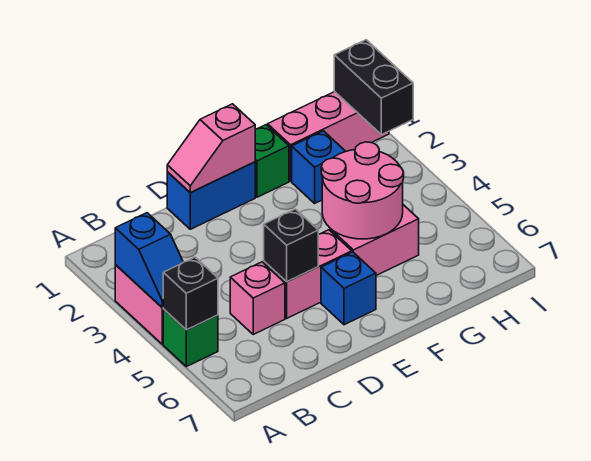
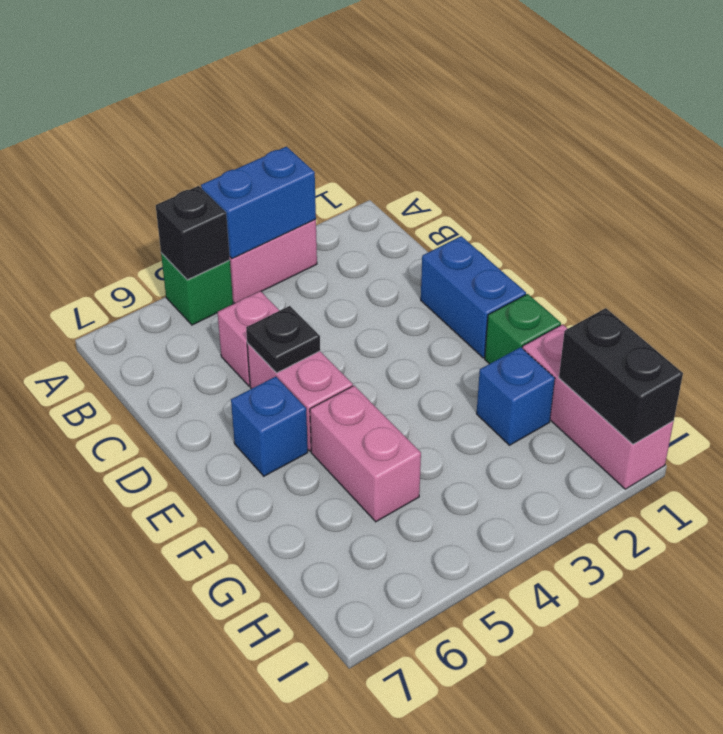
blue 1x2 slope [115,213,183,308] -> blue 1x2 brick [201,147,316,259]
pink 1x2 slope [167,104,255,192] -> none
black 1x1 brick [264,209,318,282] -> black 1x1 plate [246,306,320,373]
pink 2x2 round brick [321,142,404,239] -> none
black 1x2 brick [334,40,413,135] -> black 1x2 brick turned to [559,308,683,444]

